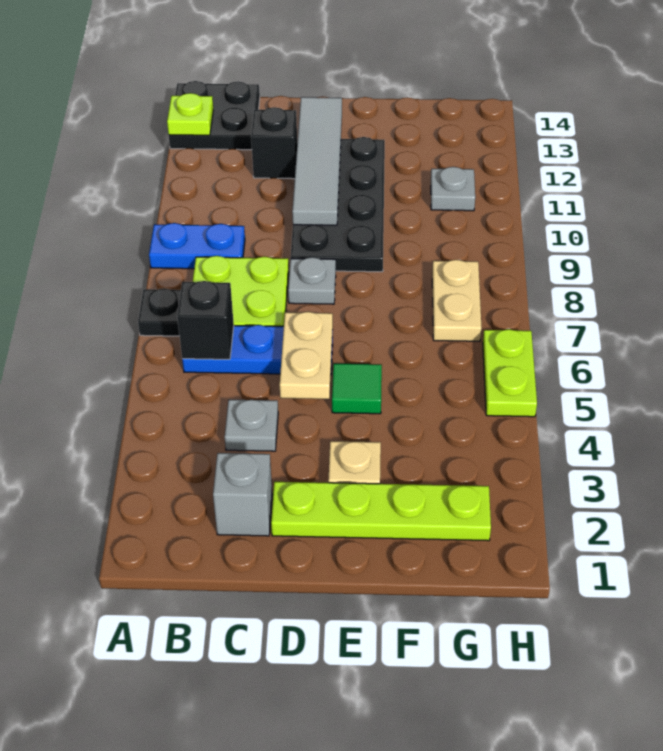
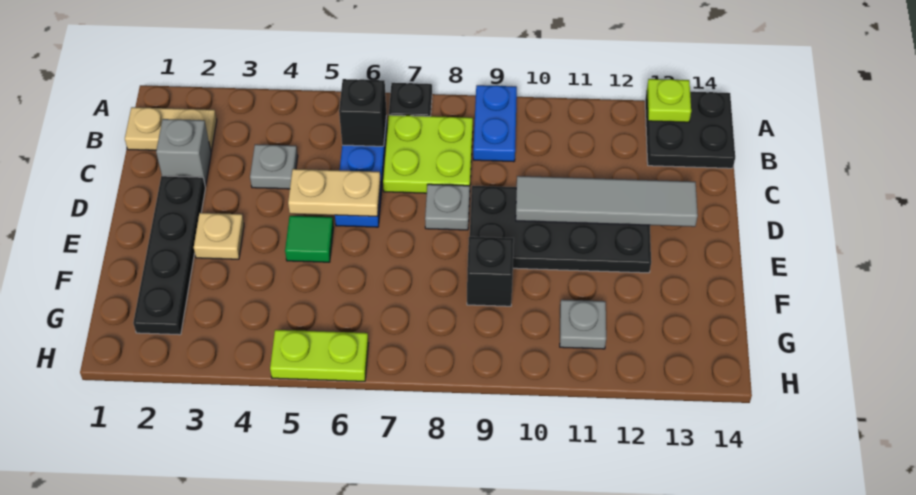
black 1x1 brick [251,107,297,179] -> black 1x1 brick moved to [467,237,514,306]
lime 1x4 plate [271,482,491,541] -> black 1x4 plate [133,176,205,335]
tan 1x2 plate [432,260,482,341] -> tan 1x2 plate moved to [125,107,217,152]

